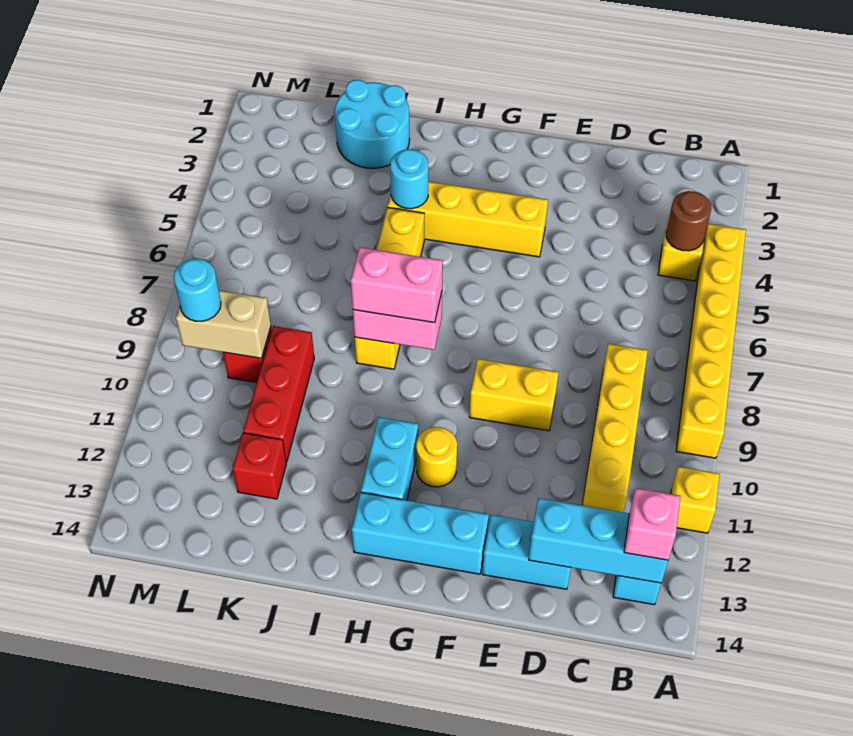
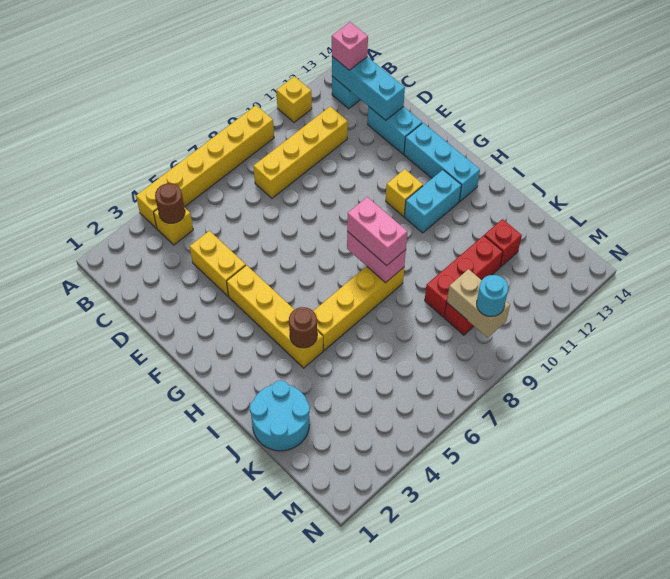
yellow 1x2 brick [469,359,559,431] -> yellow 1x2 brick moved to [190,231,246,296]
yellow 1x1 round brick [416,427,457,487] -> yellow 1x1 brick [386,169,423,216]
cyan 1x1 round brick [390,149,428,209] -> brown 1x1 round brick [289,307,317,348]

